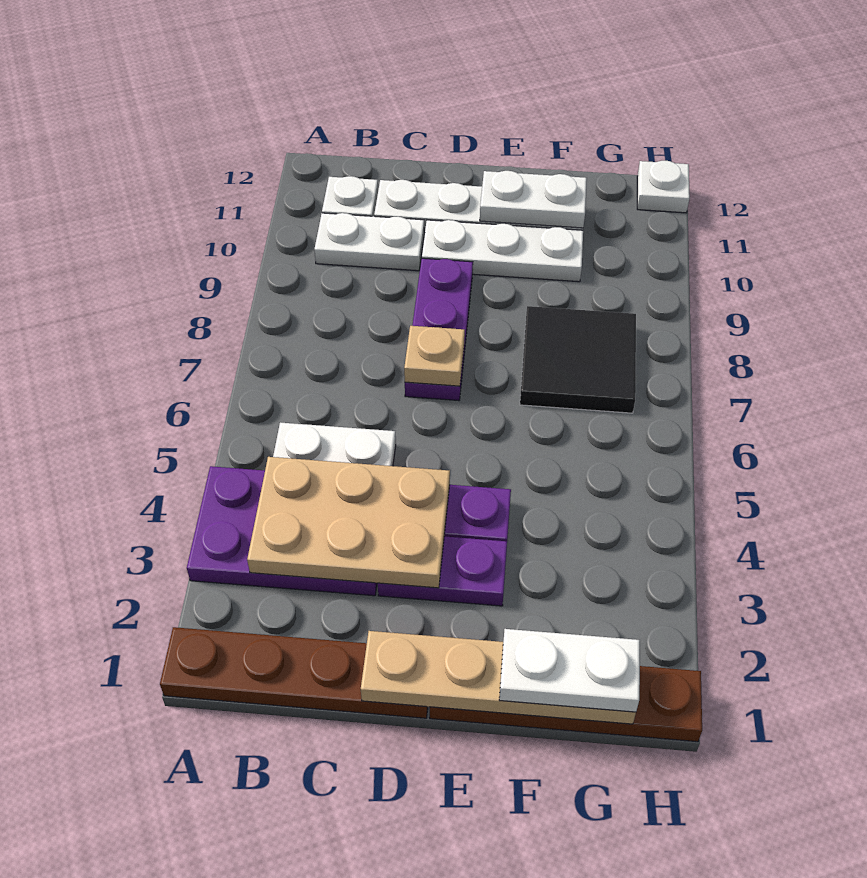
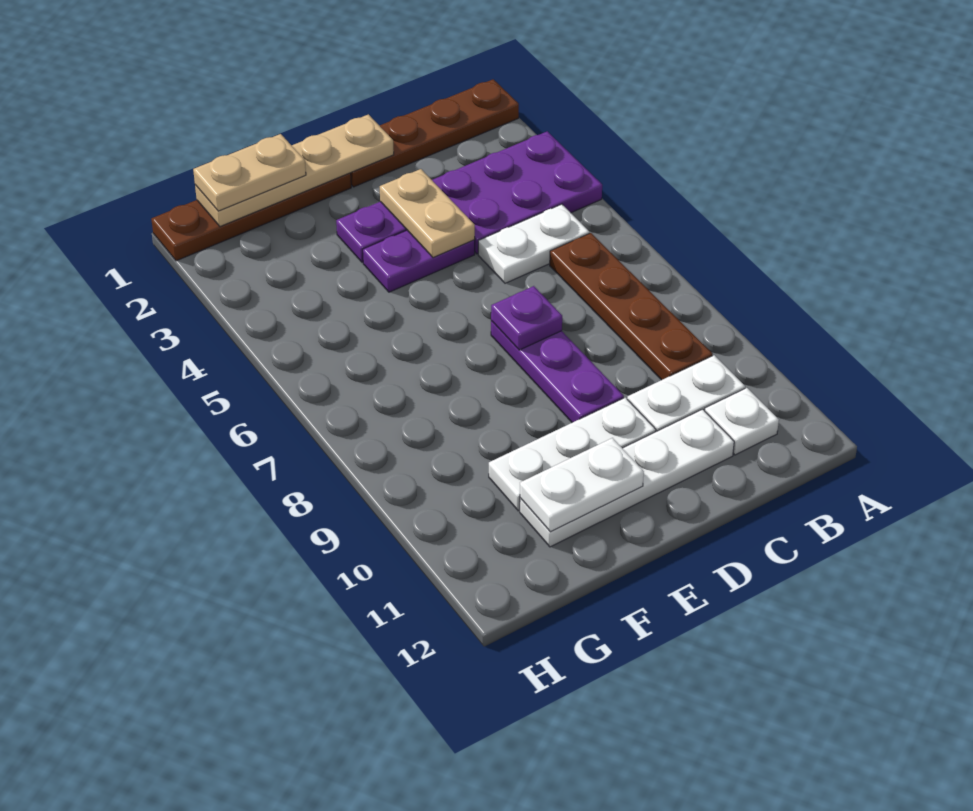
tan 2x3 plate [247,457,450,588] -> tan 1x2 plate [380,169,475,258]
none -> brown 1x4 plate [550,233,712,380]
tan 1x1 plate [404,326,465,386] -> purple 1x1 plate [491,286,562,350]
white 1x2 plate [499,629,640,712] -> tan 1x2 plate [193,134,306,211]
black 2x2 tile [520,306,636,413] -> none
white 1x1 plate [637,161,690,213] -> none

